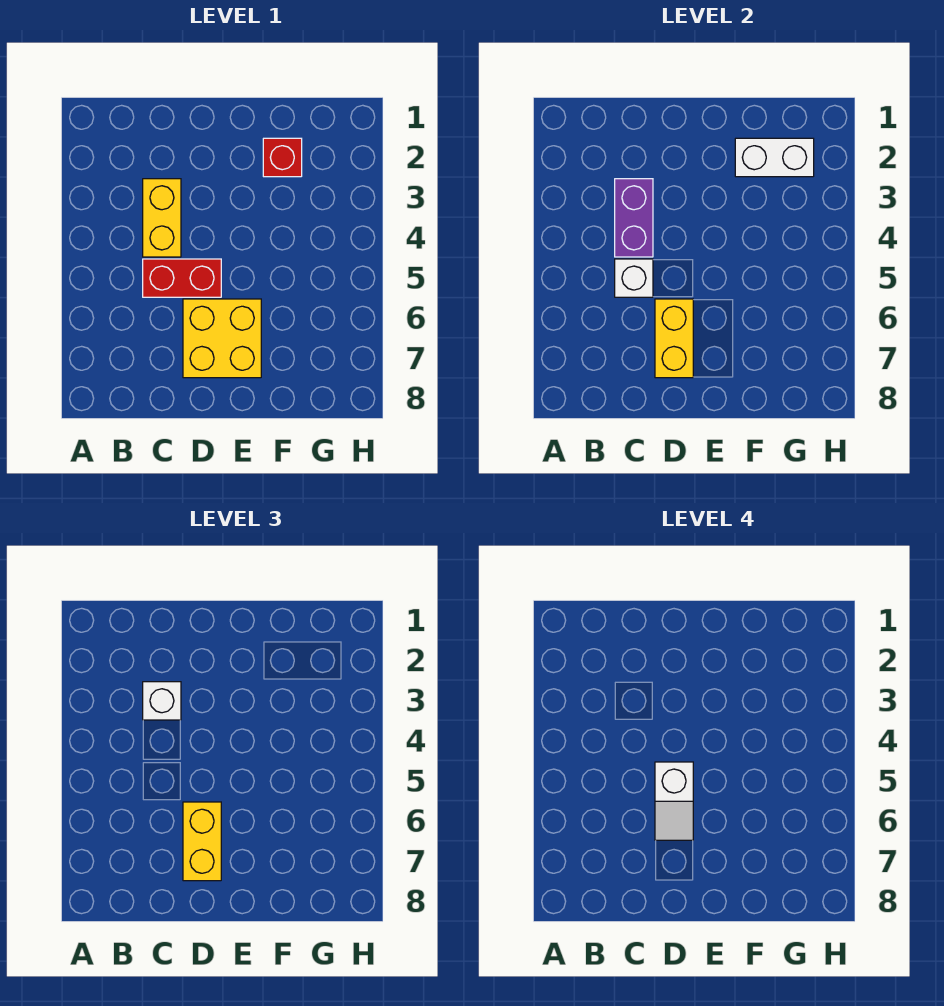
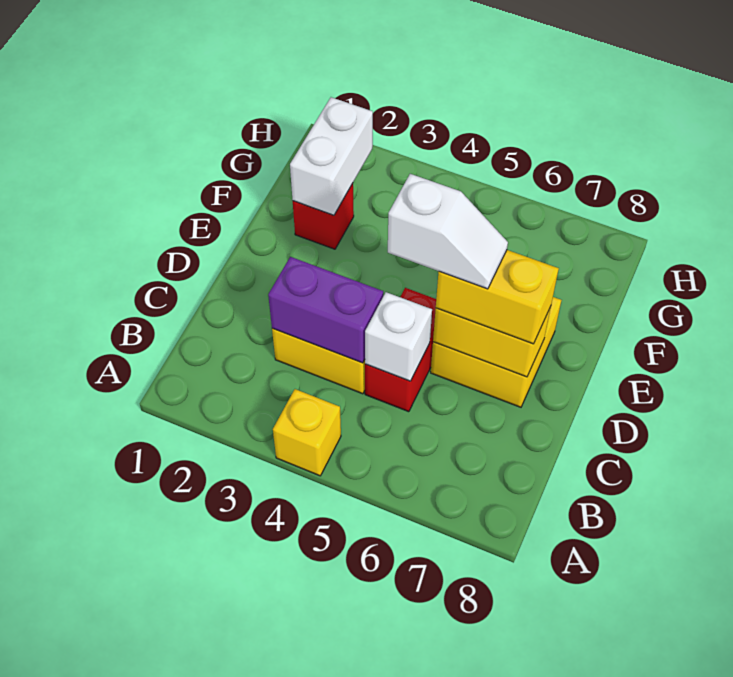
none -> yellow 1x1 brick [273,389,341,476]
white 1x1 brick [143,682,181,720] -> none

